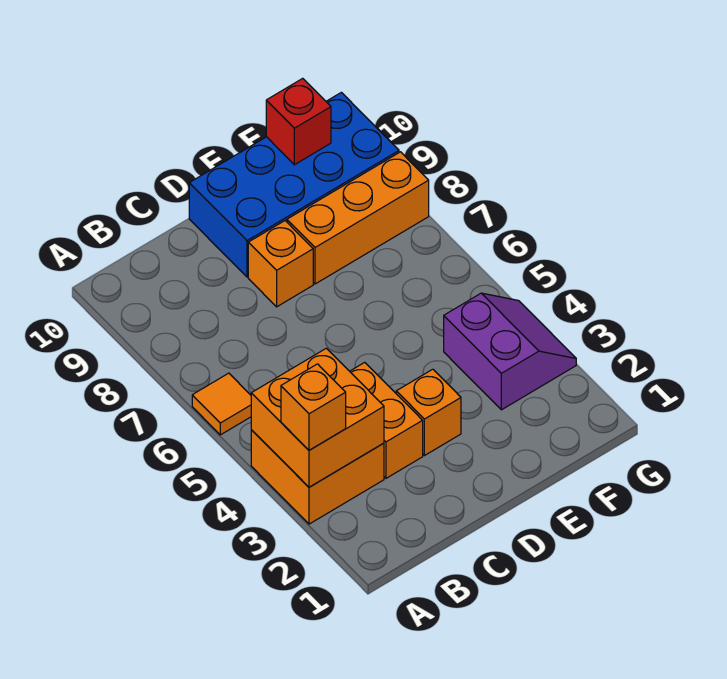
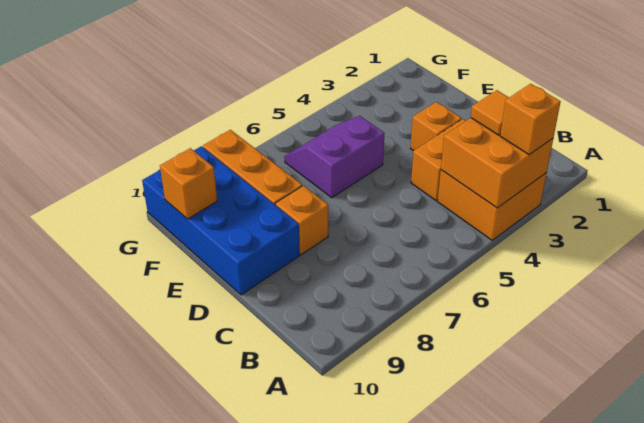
orange 1x1 tile [192,373,251,435] -> orange 1x1 tile moved to [471,90,509,135]
purple 2x2 slope [444,293,576,410] -> purple 2x2 slope moved to [284,116,385,198]
red 1x1 brick [266,78,331,165] -> orange 1x1 brick [160,148,217,219]

